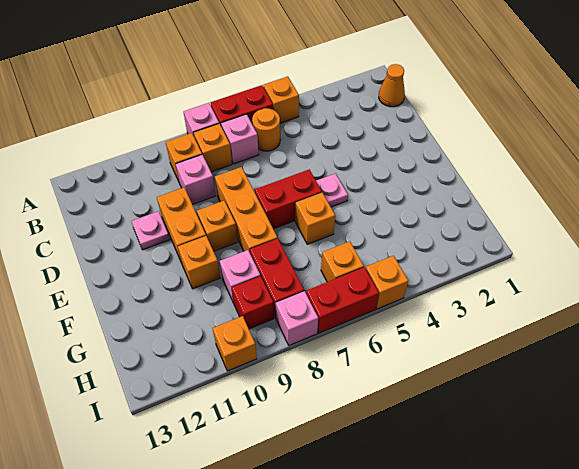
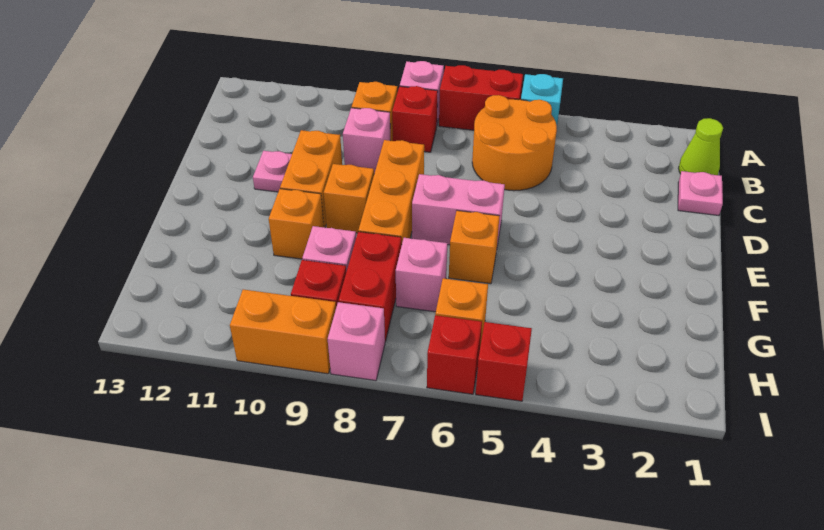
orange 1x1 brick [263,76,299,123] -> cyan 1x1 brick [521,74,563,125]
orange 1x1 cone [379,64,405,107] -> lime 1x1 cone [679,118,723,175]
orange 1x1 round brick [252,108,280,151] -> orange 2x2 round brick [472,95,557,191]
pink 1x1 brick [221,114,259,164] -> pink 1x1 brick moved to [396,238,447,312]
orange 1x1 brick [194,123,232,172] -> red 1x1 brick [392,86,438,152]
pink 1x1 plate [316,174,348,207] -> pink 1x1 plate moved to [678,171,723,215]
red 1x2 brick [255,169,322,229] -> pink 1x2 brick [412,174,505,246]
orange 1x1 brick [366,256,408,309] -> red 1x1 brick [476,322,532,401]
red 1x2 brick [306,267,379,333] -> red 1x1 brick [427,315,482,394]
orange 1x1 brick [213,316,257,371] -> orange 1x2 brick [230,289,336,374]

